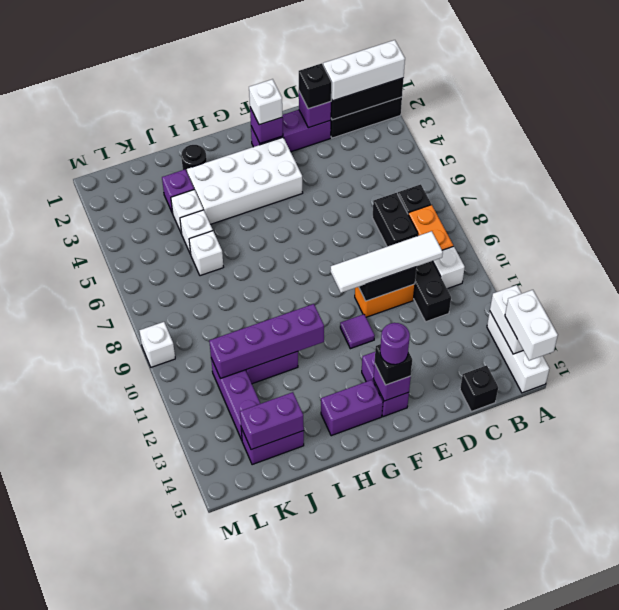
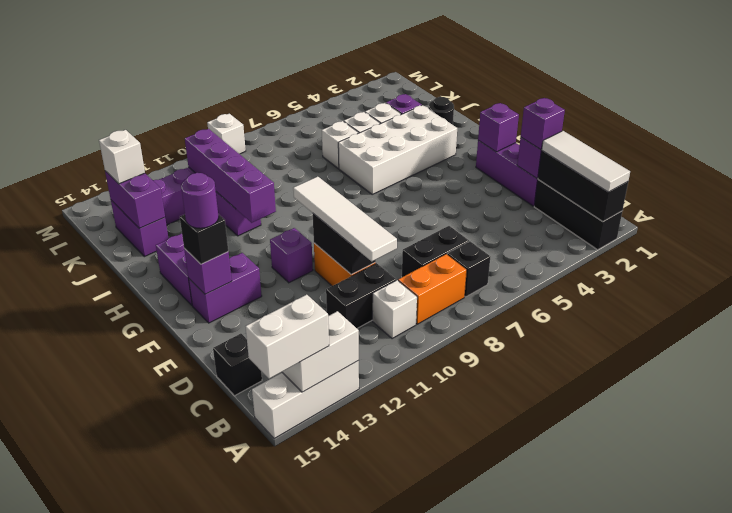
white 1x3 brick [323,40,405,101] -> white 1x3 tile [542,131,630,192]
black 1x1 brick [299,63,332,109] -> purple 1x1 brick [521,98,565,150]
white 1x1 brick [249,79,282,125] -> white 1x1 brick moved to [99,130,145,184]
white 2x4 brick [187,137,303,224] -> white 2x4 brick turned to [338,105,457,194]
purple 1x1 tile [340,314,375,349] -> purple 1x1 brick [270,228,313,283]

